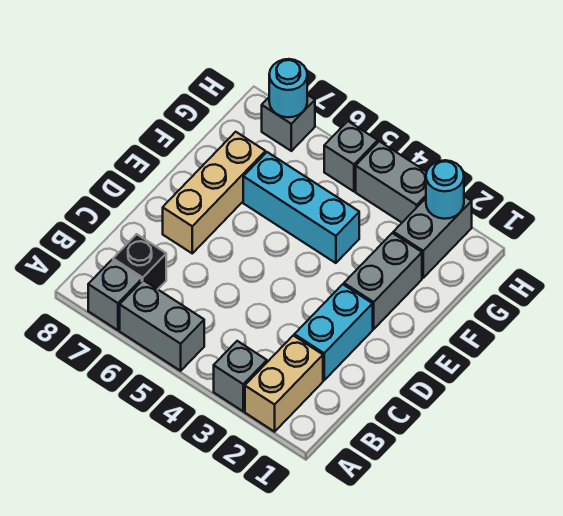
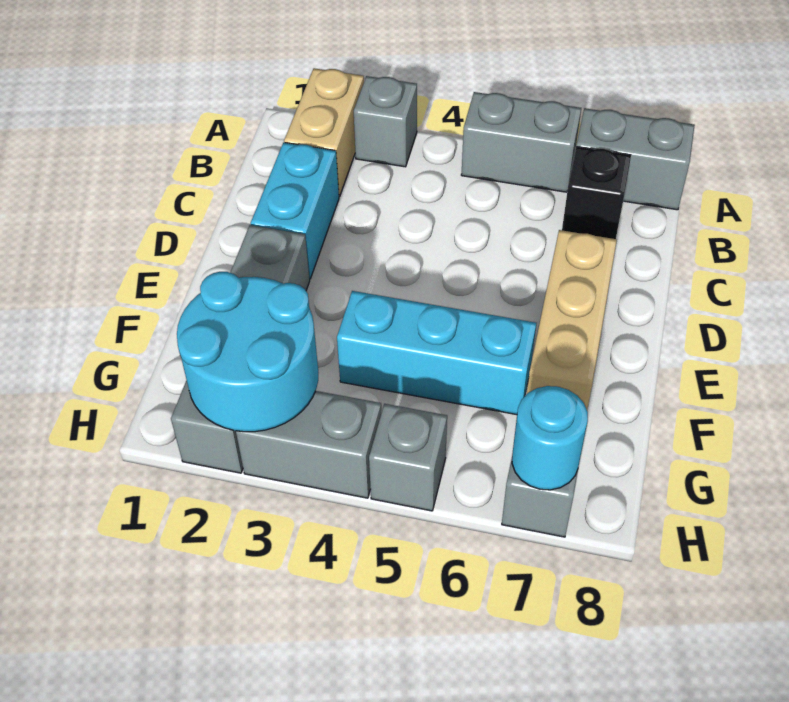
grey 1x1 brick [88,260,142,330] -> grey 1x2 brick [576,108,695,210]
cyan 1x1 round brick [426,160,464,219] -> cyan 2x2 round brick [177,272,318,432]

